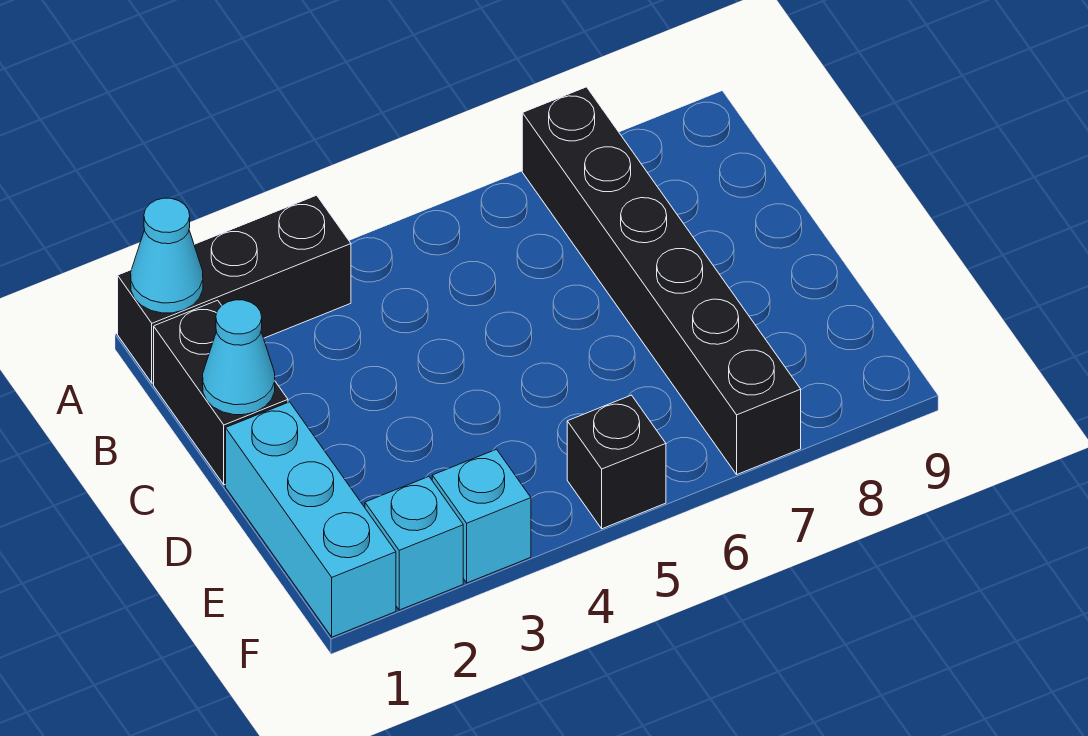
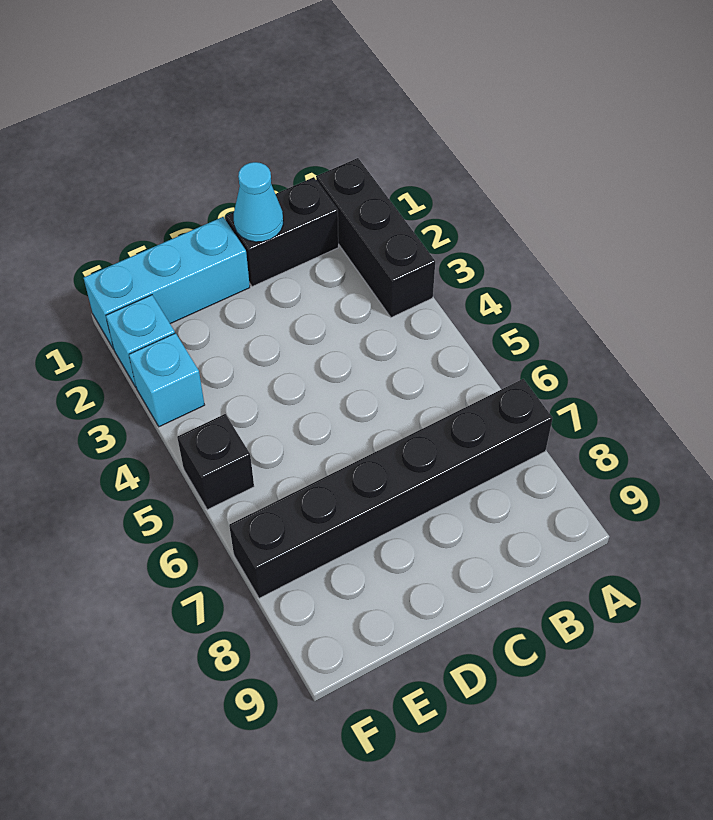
cyan 1x1 cone [131,198,203,313] -> none

